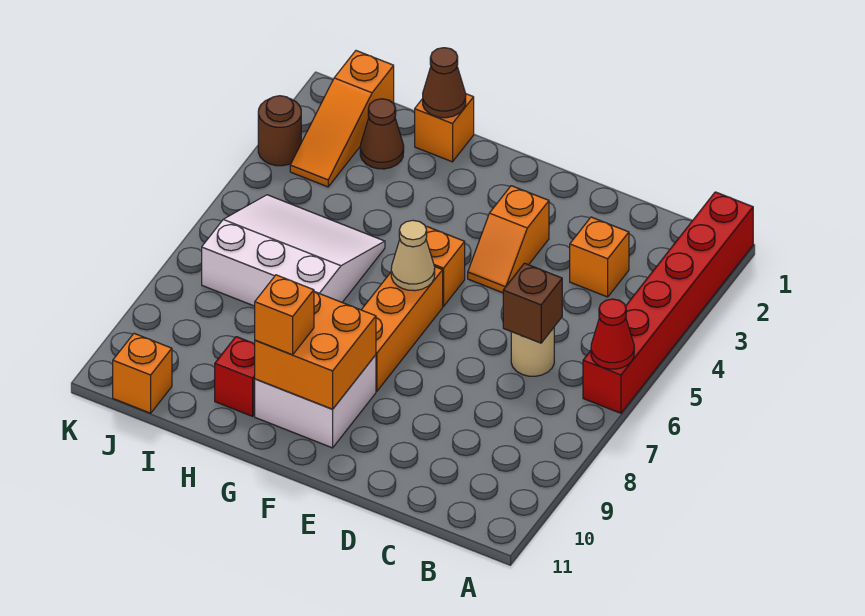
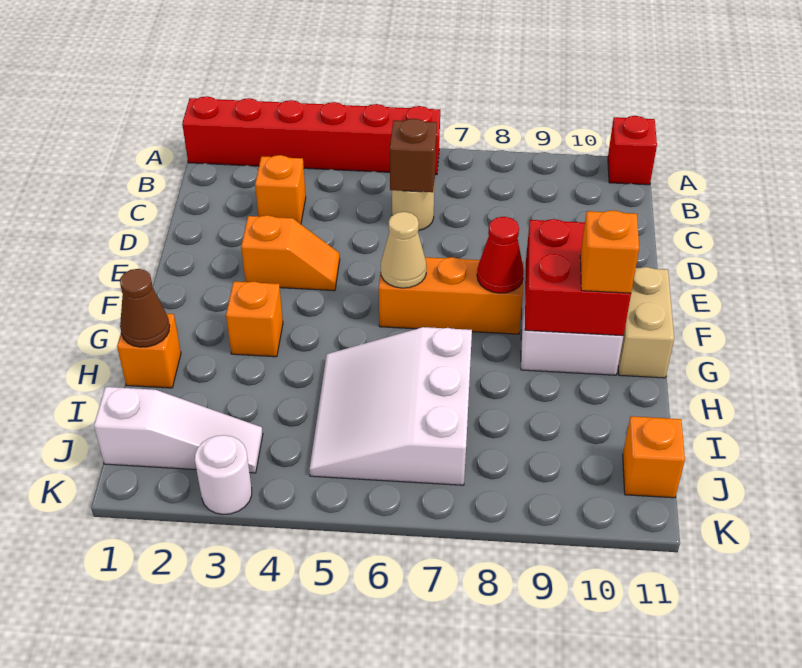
red 1x1 cone [591,299,634,369] -> red 1x1 cone moved to [477,217,524,293]
orange 1x1 brick [426,227,465,306] -> orange 1x1 brick moved to [226,281,283,357]
orange 2x2 brick [255,292,376,409] -> red 2x2 brick [525,219,631,336]
none -> tan 1x2 brick [618,267,674,378]
red 1x1 brick [215,337,255,416] -> red 1x1 brick moved to [608,116,657,185]
brown 1x1 cone [360,99,404,169] -> none
orange 1x3 slope [290,51,394,187] -> white 1x3 slope [94,387,263,473]
brown 1x1 round brick [258,96,301,166] -> white 1x1 round brick [195,435,252,514]

